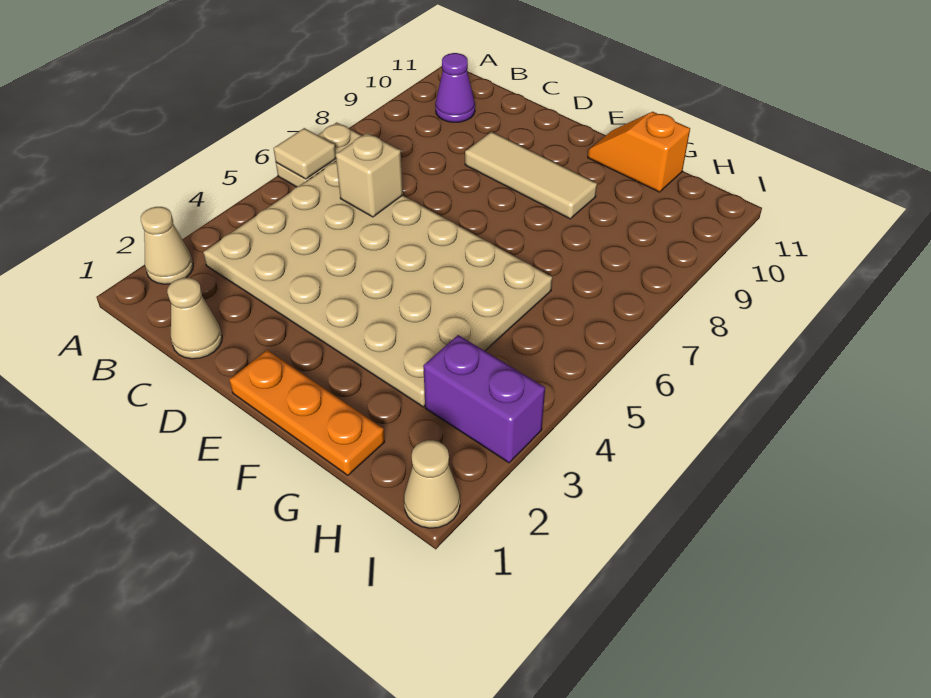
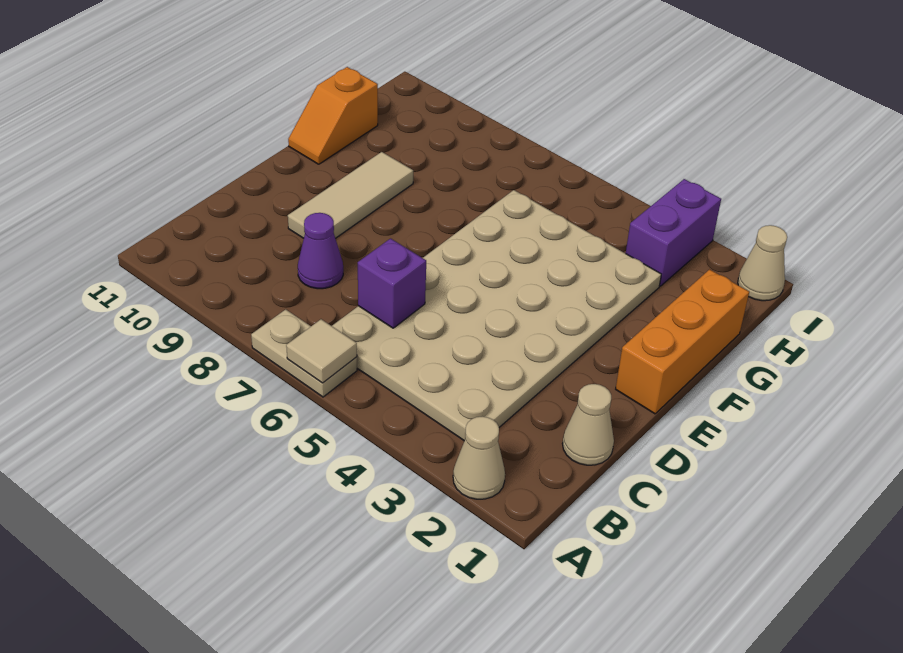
purple 1x1 cone [435,53,475,122] -> purple 1x1 cone moved to [298,213,343,289]
tan 1x1 brick [336,133,403,217] -> purple 1x1 brick [358,239,426,328]
orange 1x3 plate [229,350,385,475] -> orange 1x3 brick [616,269,749,414]

